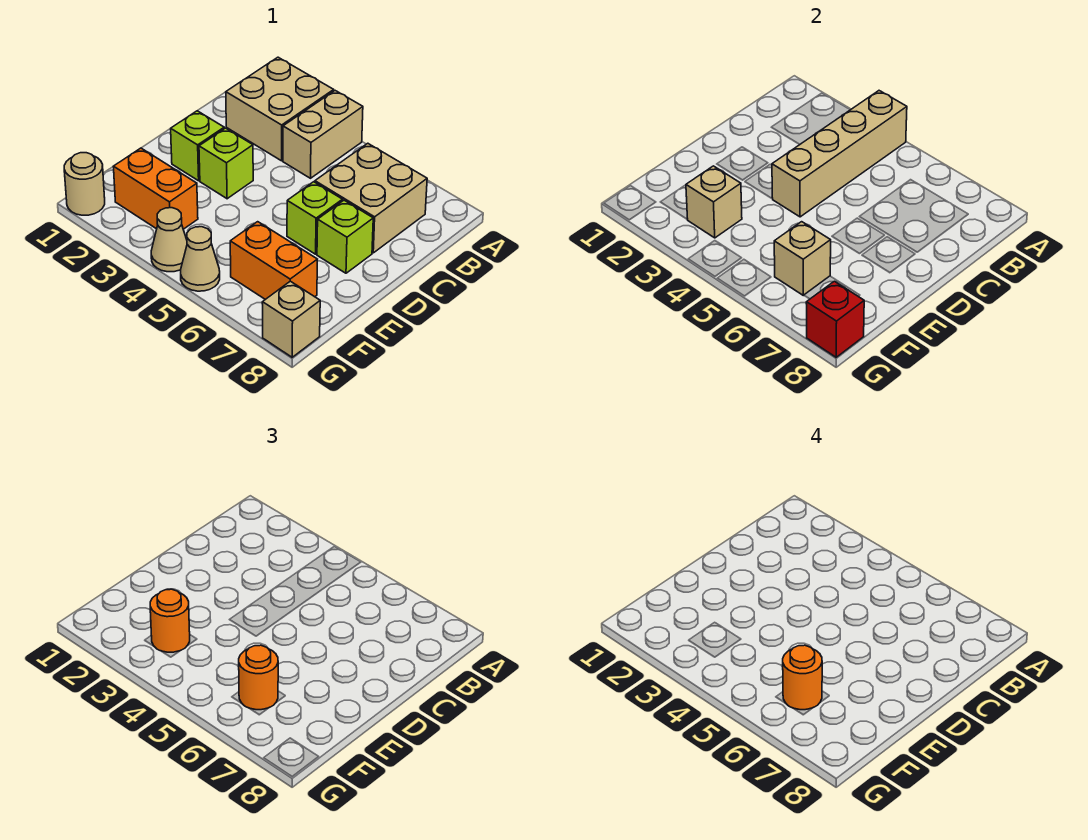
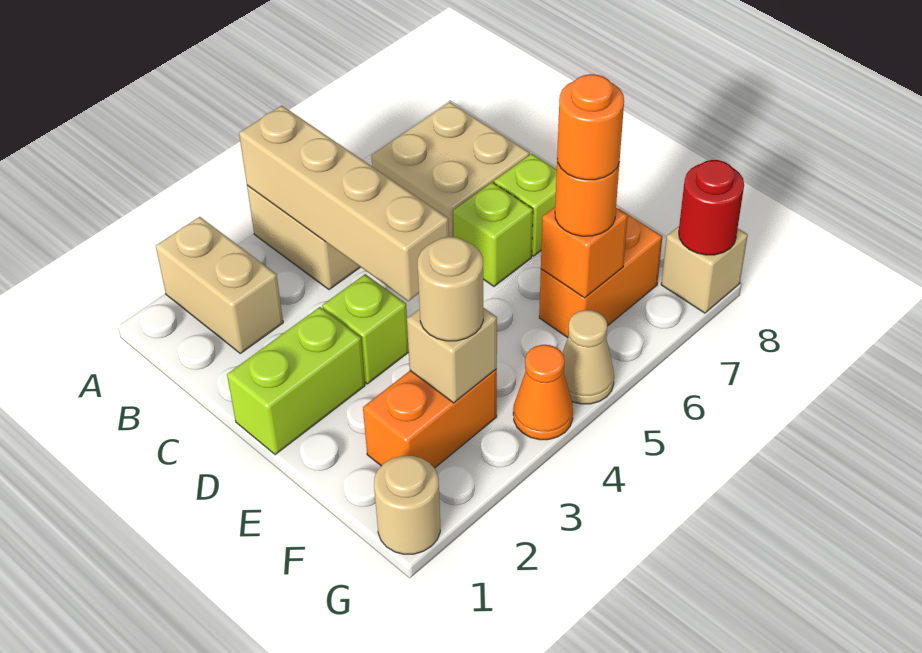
tan 2x2 brick [226,57,334,161] -> tan 1x2 brick [156,217,283,353]
lime 1x1 brick [171,111,224,181] -> lime 1x2 brick [227,307,365,455]
orange 1x1 round brick [150,589,190,652] -> tan 1x1 round brick [418,237,483,341]
tan 1x1 brick [774,222,831,295] -> orange 1x1 brick [541,207,628,298]
tan 1x1 cone [151,208,187,272] -> orange 1x1 cone [513,345,573,440]
red 1x1 brick [806,281,864,357] -> red 1x1 round brick [679,160,744,255]

